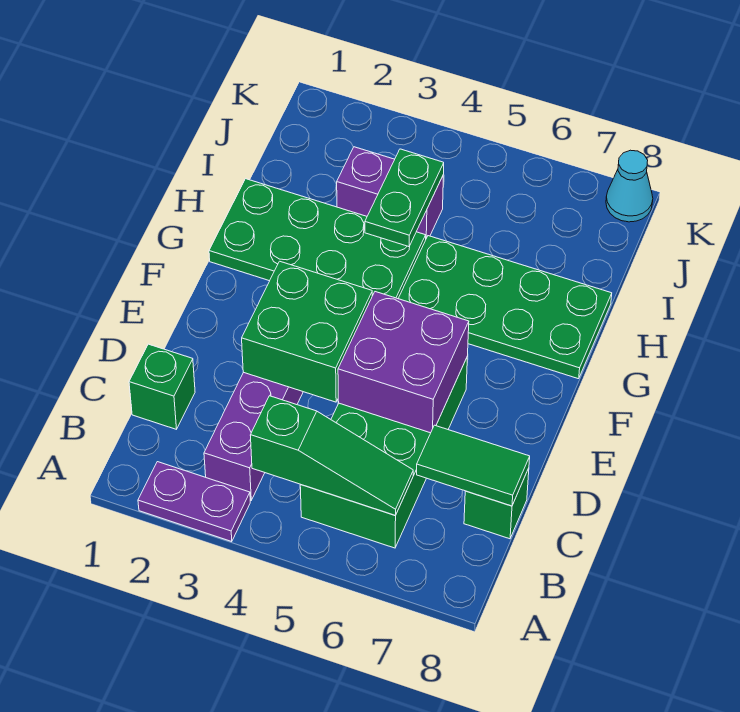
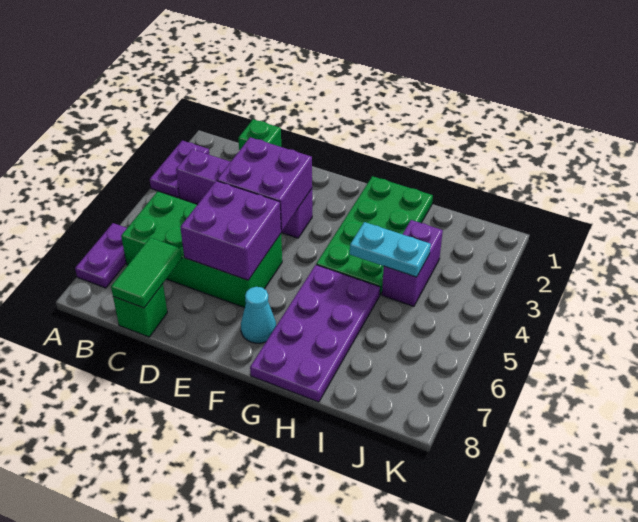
none -> purple 1x2 plate [75,223,127,288]
green 1x3 slope [250,396,413,516] -> none
green 2x2 brick [242,261,372,402] -> purple 2x2 brick [217,137,312,231]
green 2x4 plate [398,236,612,379] -> purple 2x4 plate [250,265,380,402]
green 1x2 plate [365,149,444,247] -> cyan 1x2 plate [350,222,431,277]
cyan 1x1 cone [606,150,653,222] -> cyan 1x1 cone moved to [241,287,276,343]

